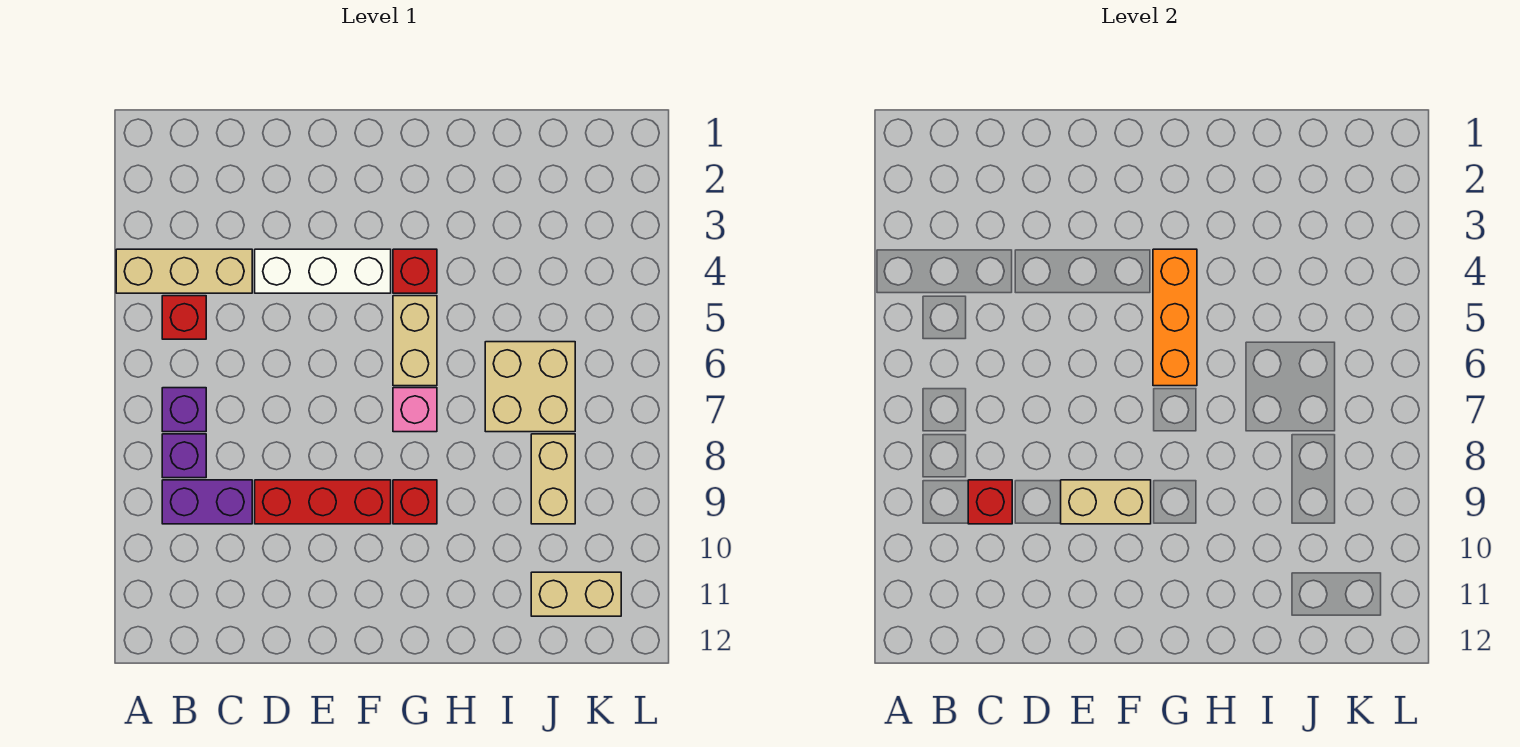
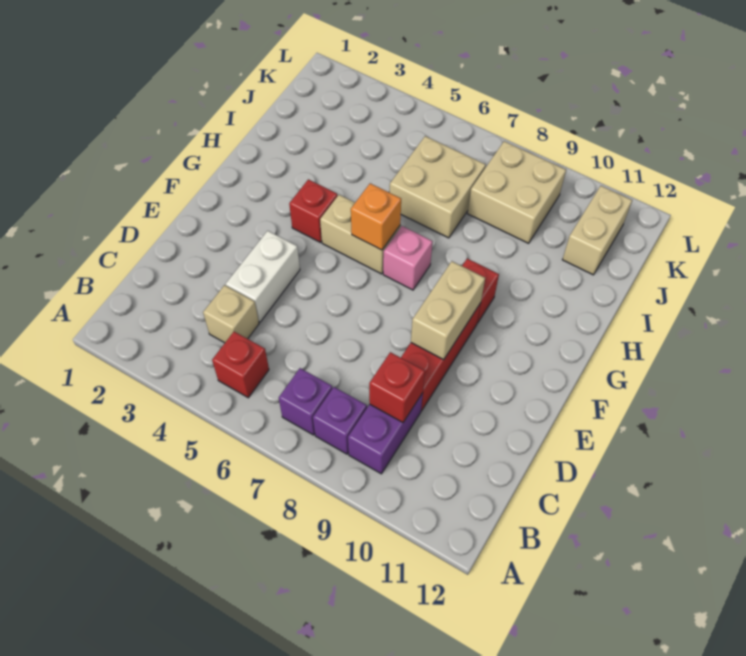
tan 1x3 brick [116,249,252,293] -> tan 1x1 brick [203,285,259,343]
white 1x3 brick [255,249,391,293] -> white 1x2 brick [226,231,300,322]
orange 1x3 brick [1153,249,1197,386] -> orange 1x1 brick [351,183,401,250]
tan 1x2 brick [531,434,575,524] -> tan 2x2 brick [468,141,566,243]

